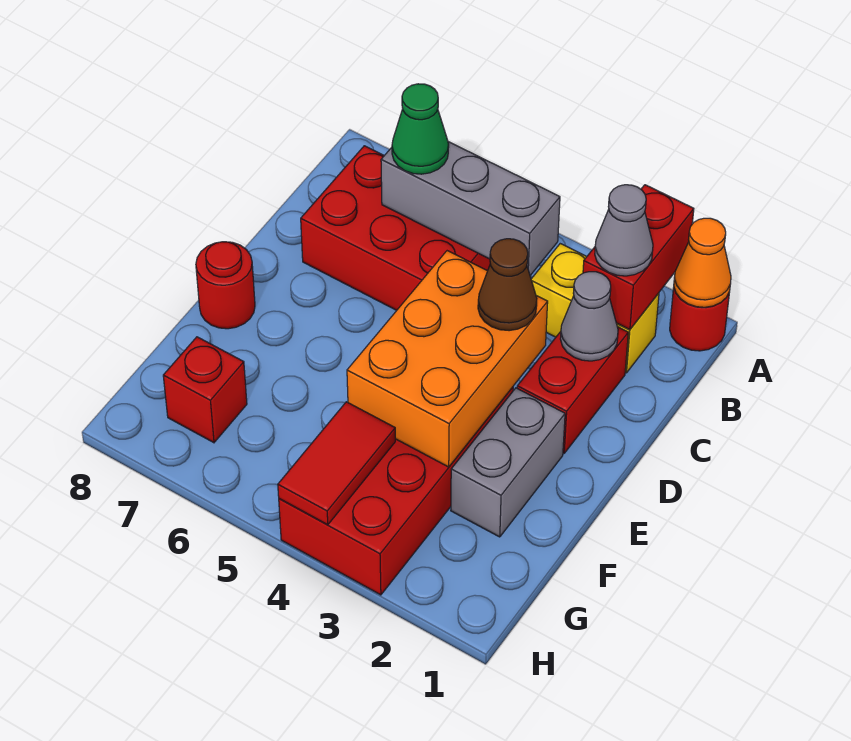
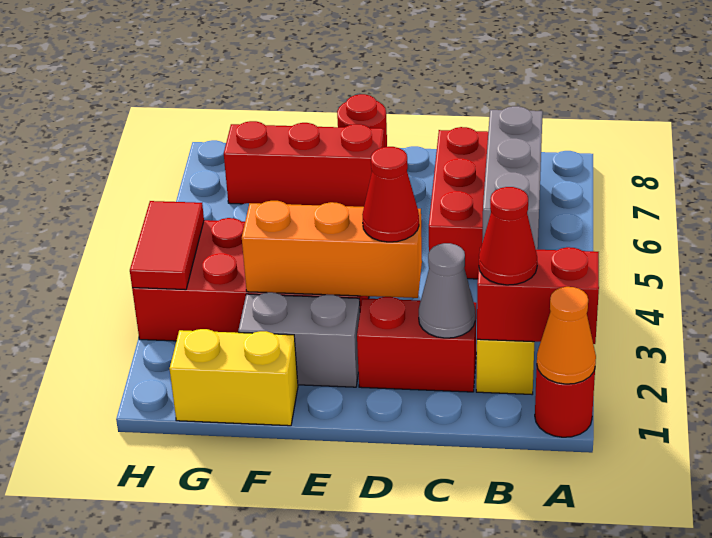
grey 1x1 cone [595,185,653,276] -> red 1x1 cone [479,187,537,285]
green 1x1 cone [392,84,449,174] -> none
orange 2x3 brick [347,251,548,467] -> orange 1x3 brick [242,201,422,298]
brown 1x1 cone [478,239,537,331] -> red 1x1 cone [362,147,419,242]
none -> yellow 1x2 brick [170,329,298,426]
red 1x2 tile [278,402,395,525] -> red 1x2 tile turned to [130,201,204,290]
red 1x1 brick [163,337,247,443] -> red 1x3 brick [224,121,384,207]

